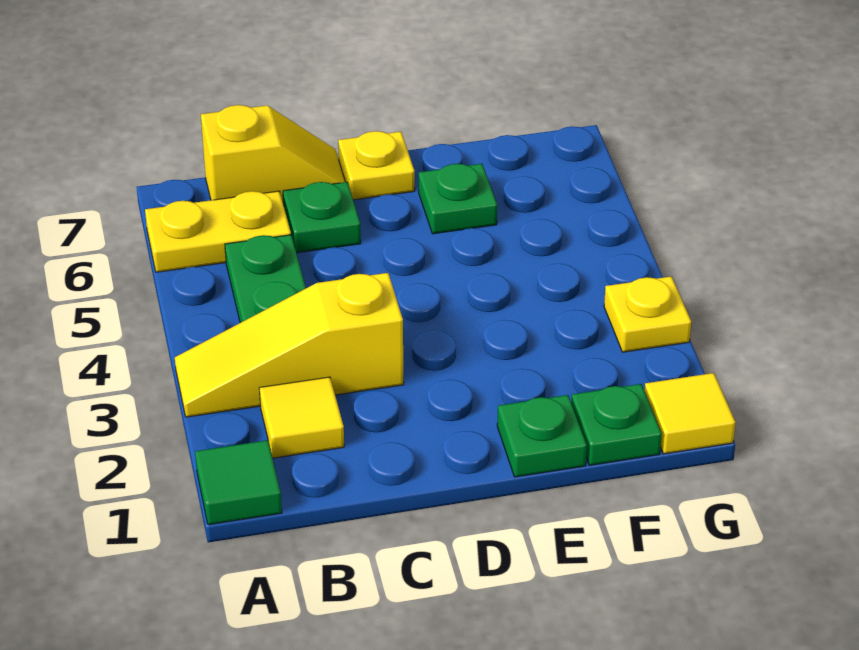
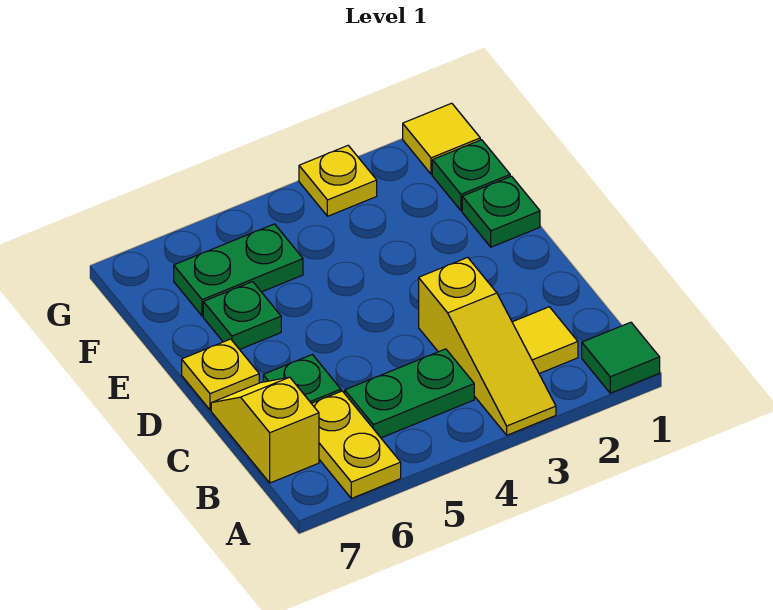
none -> green 1x2 plate [174,224,303,316]

